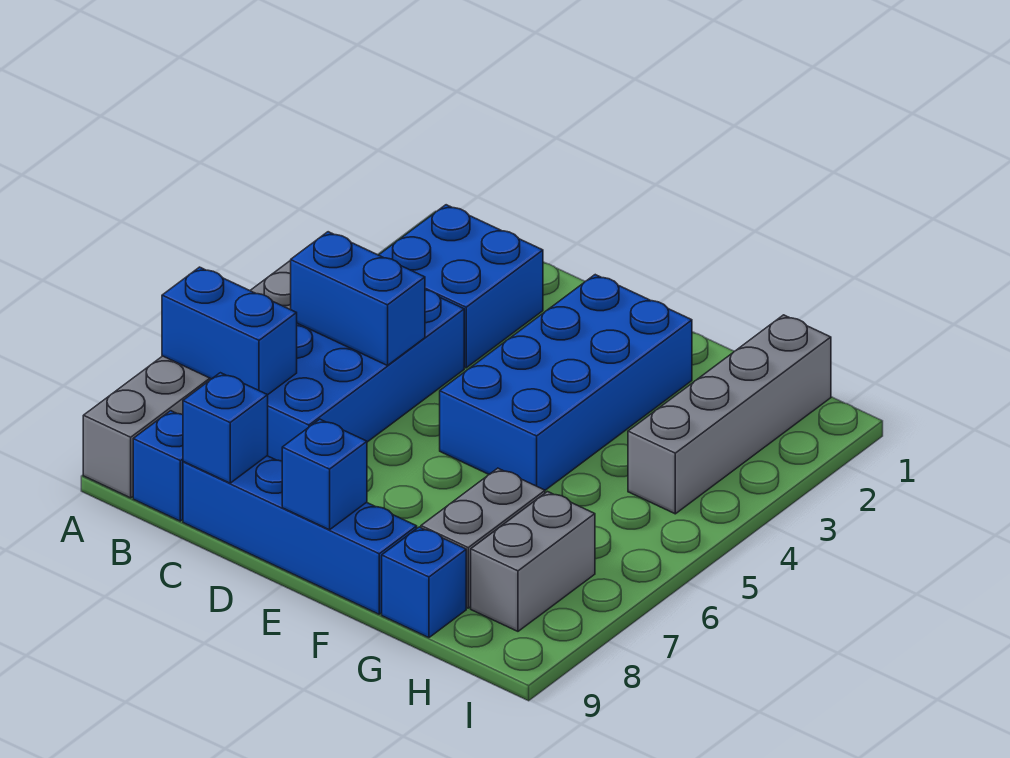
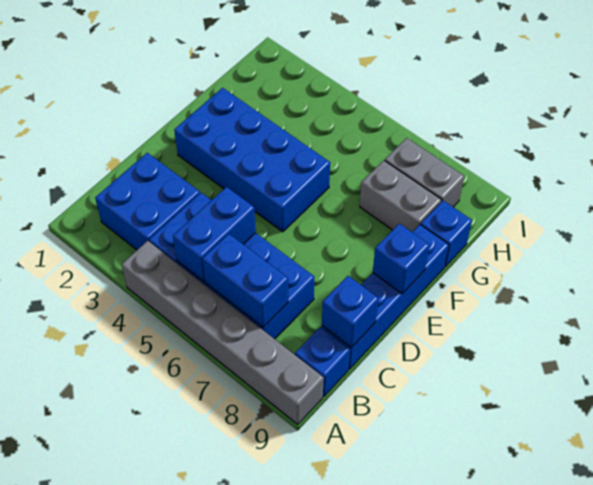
blue 1x2 brick [162,267,297,395] -> blue 1x2 brick turned to [202,234,288,327]
grey 1x4 brick [628,315,831,514] -> none

